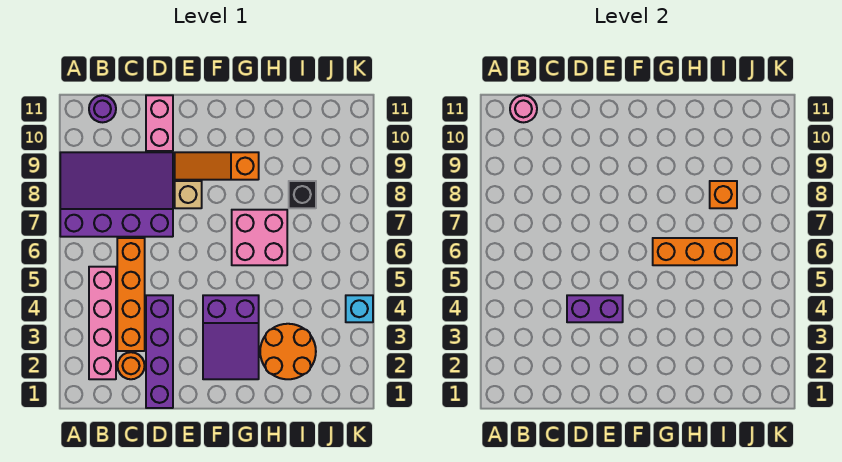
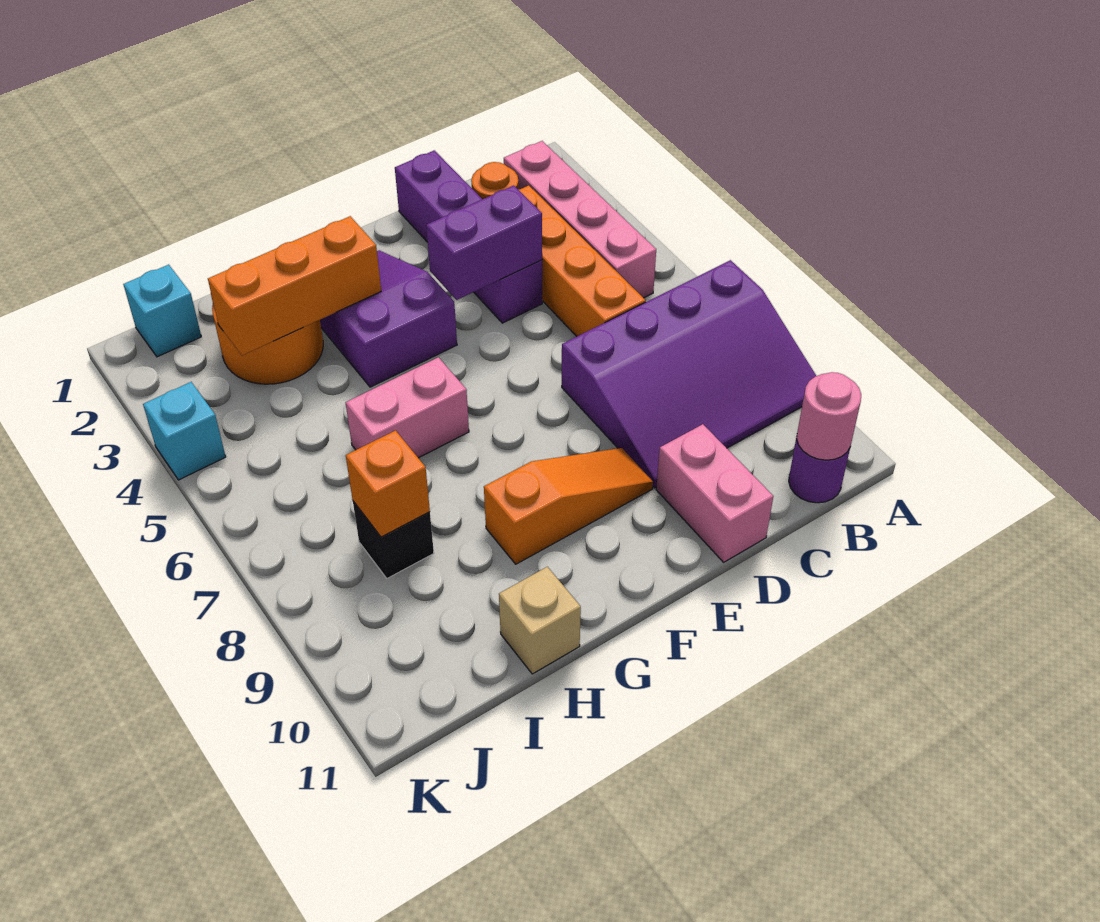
tan 1x1 brick [175,181,202,208] -> tan 1x1 brick moved to [499,567,581,674]
pink 2x2 brick [232,210,287,265] -> pink 1x2 brick [346,357,469,458]
orange 1x3 brick [653,238,737,265] -> orange 1x3 brick moved to [208,216,381,355]
none -> cyan 1x1 brick [123,265,201,357]

